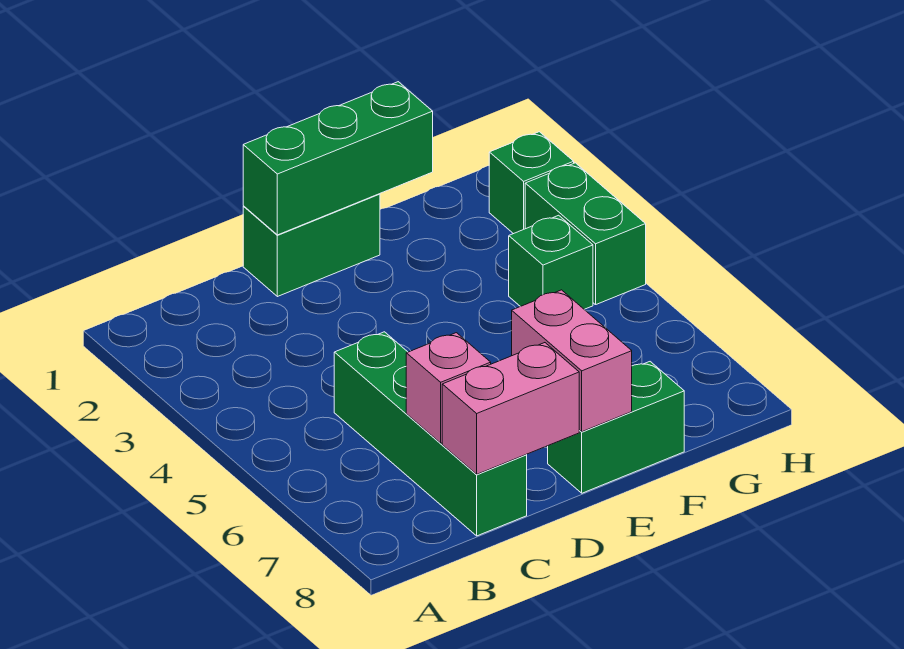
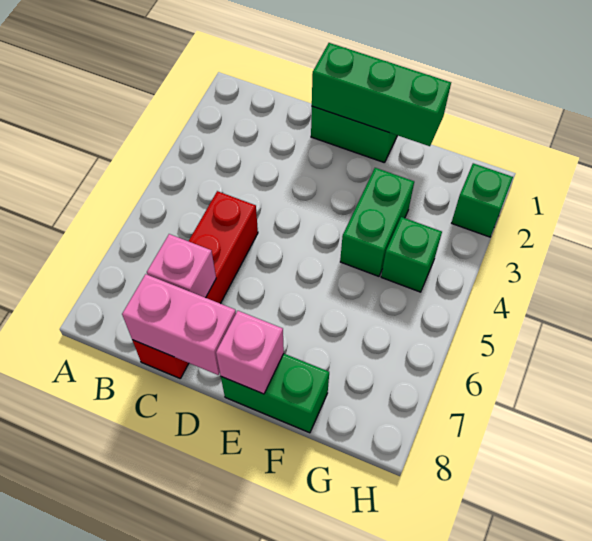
green 1x4 brick [334,332,527,536] -> red 1x4 brick [132,191,258,378]
pink 1x2 brick [512,290,632,432] -> pink 1x1 brick [216,311,284,394]
green 1x2 brick [525,163,646,305] -> green 1x2 brick moved to [340,168,414,276]

